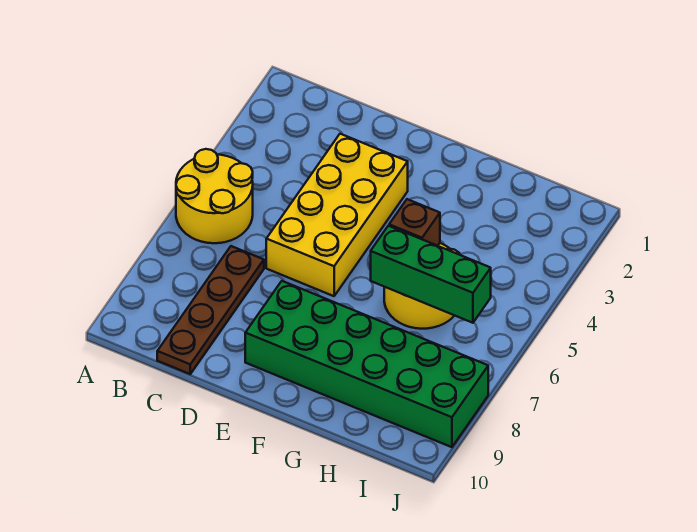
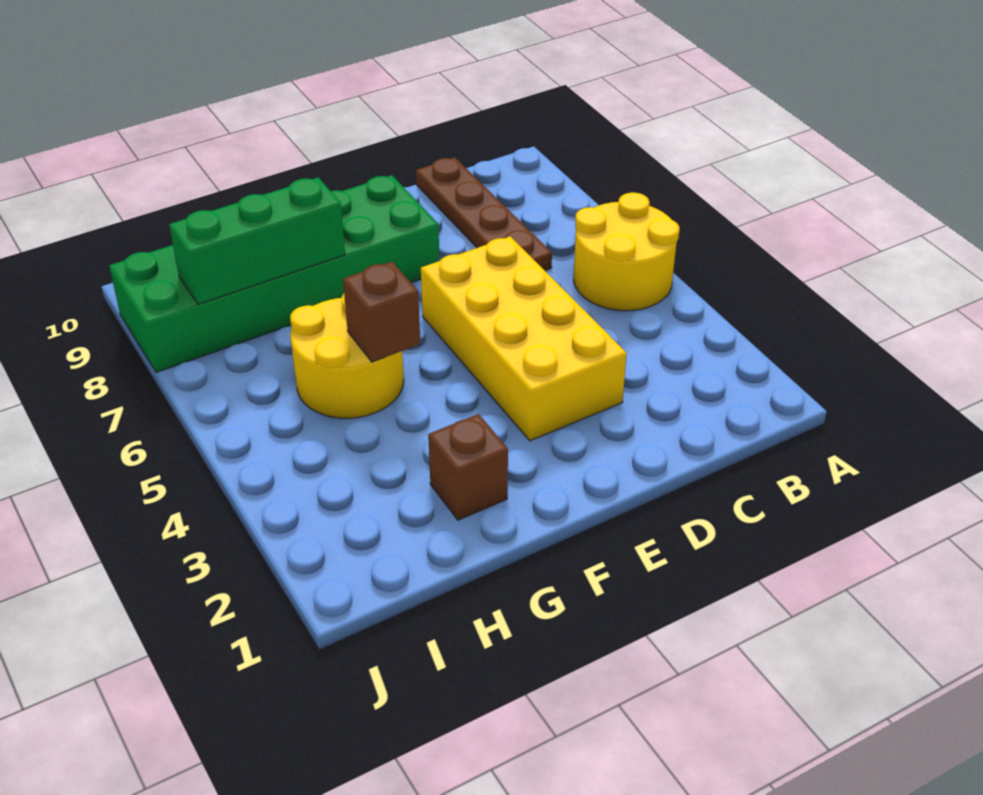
none -> brown 1x1 brick [428,414,508,520]
green 1x3 brick [371,226,491,323] -> green 1x3 brick moved to [169,177,345,304]

